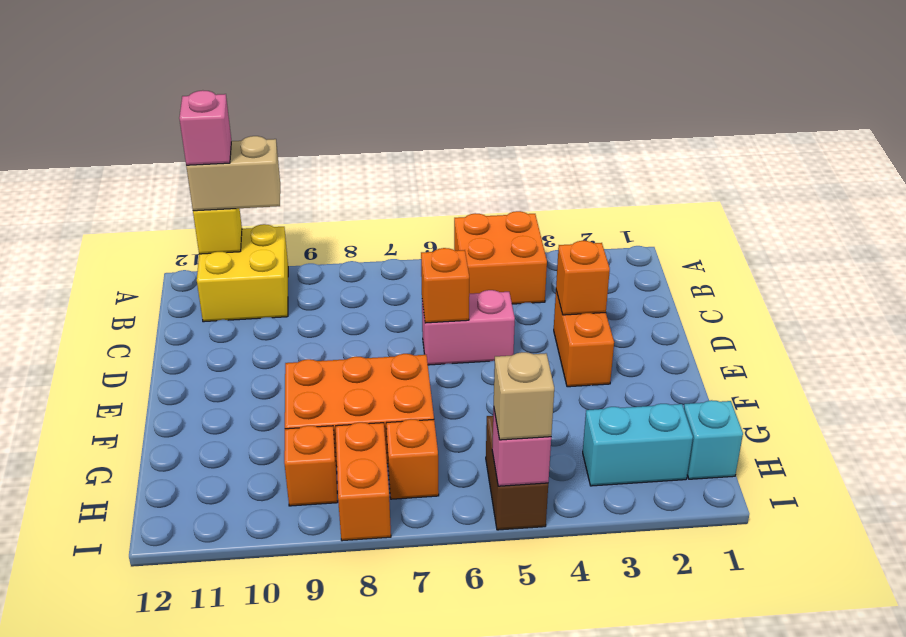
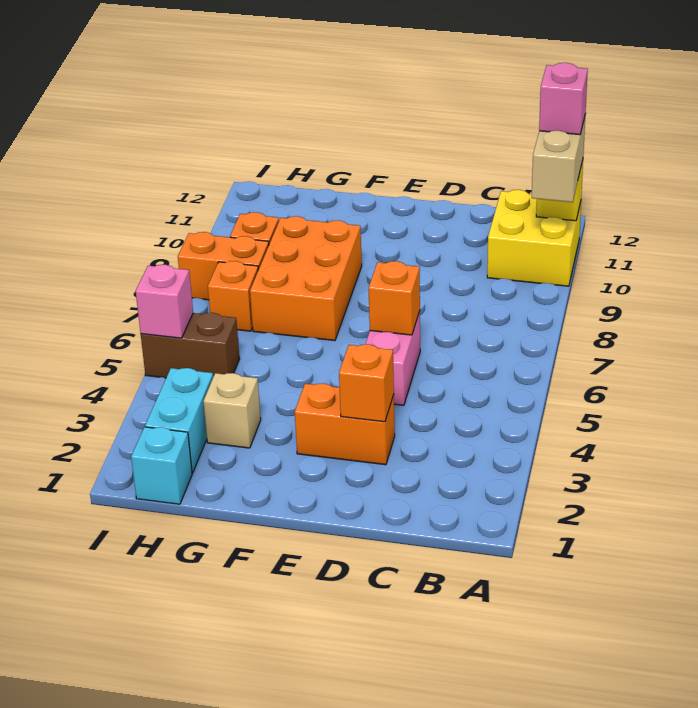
orange 2x2 brick [454,211,547,304] -> none
tan 1x1 brick [494,352,554,440] -> tan 1x1 brick moved to [203,373,261,448]

